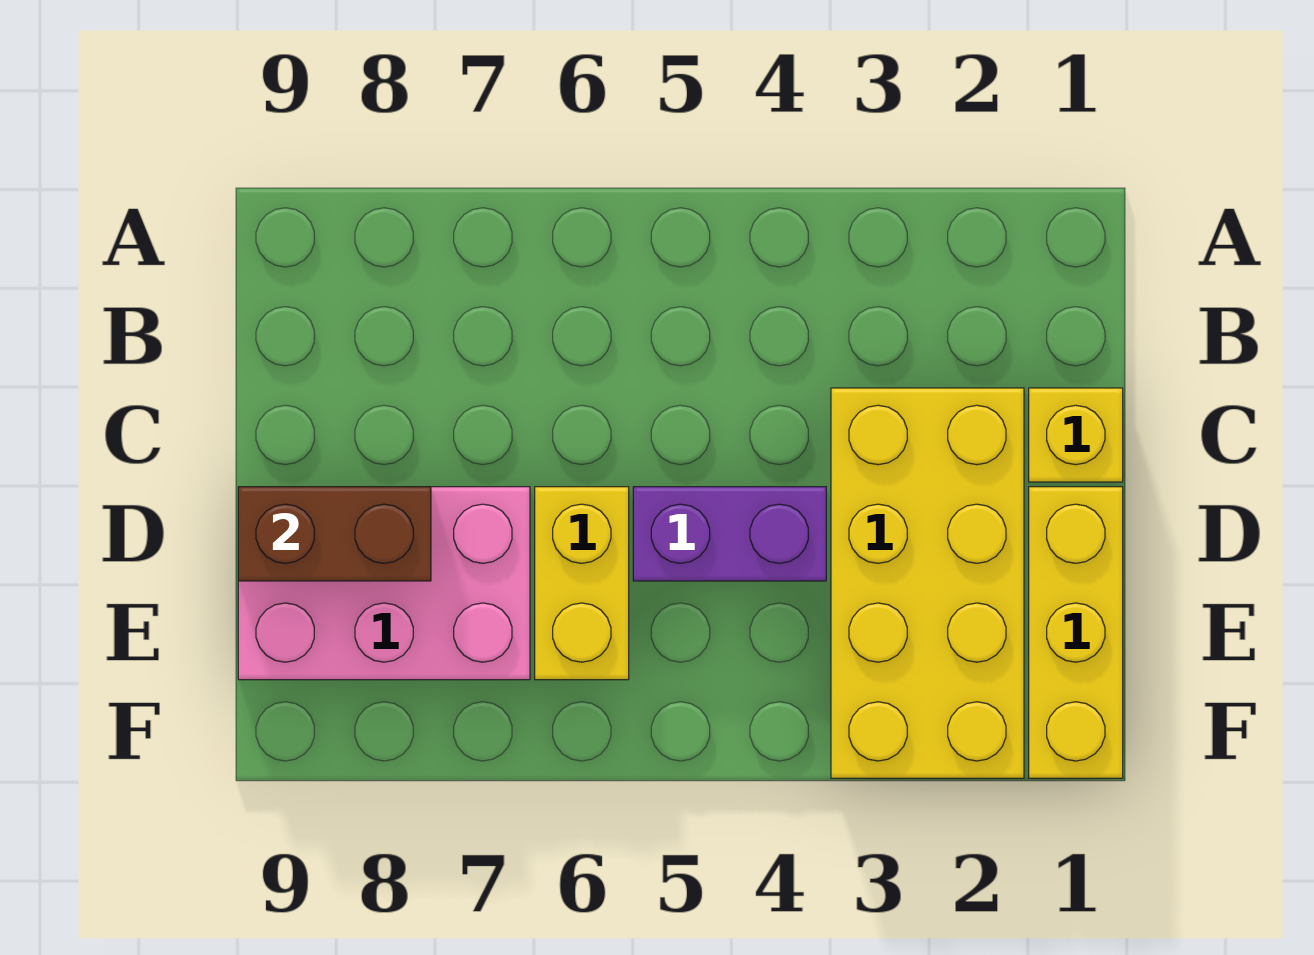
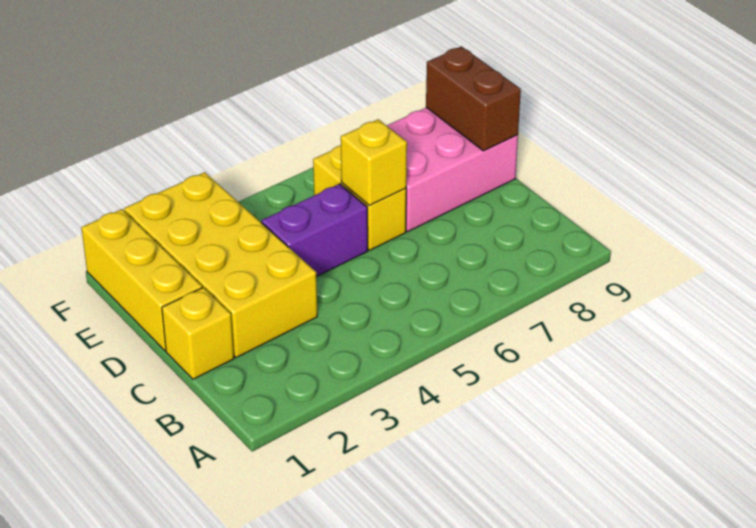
none -> yellow 1x1 brick [341,119,407,206]
brown 1x2 brick [238,487,431,581] -> brown 1x2 brick turned to [426,46,521,151]

